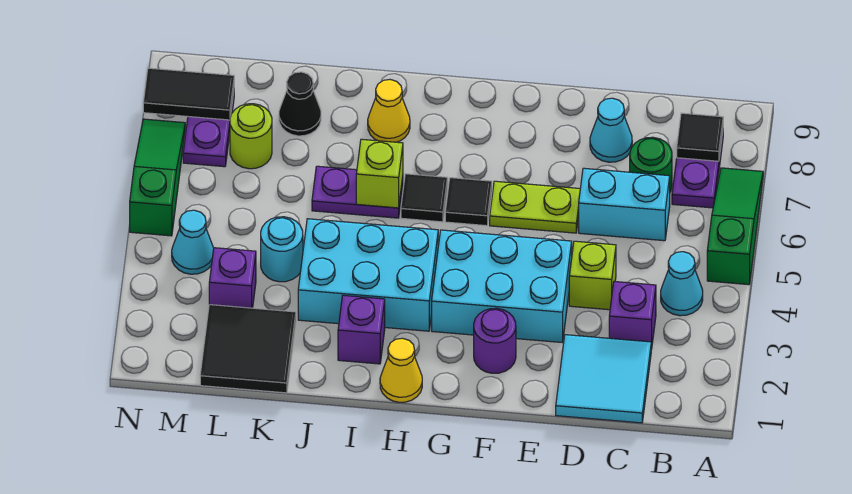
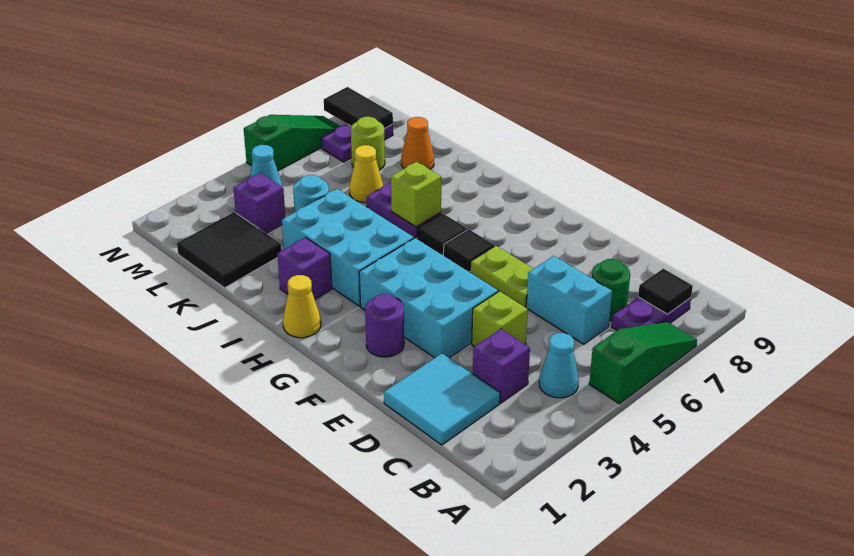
cyan 1x1 cone [590,98,632,162] -> none
yellow 1x1 cone [368,80,410,142] -> yellow 1x1 cone moved to [349,145,383,203]
black 1x1 cone [279,72,321,136] -> orange 1x1 cone [401,117,434,169]

